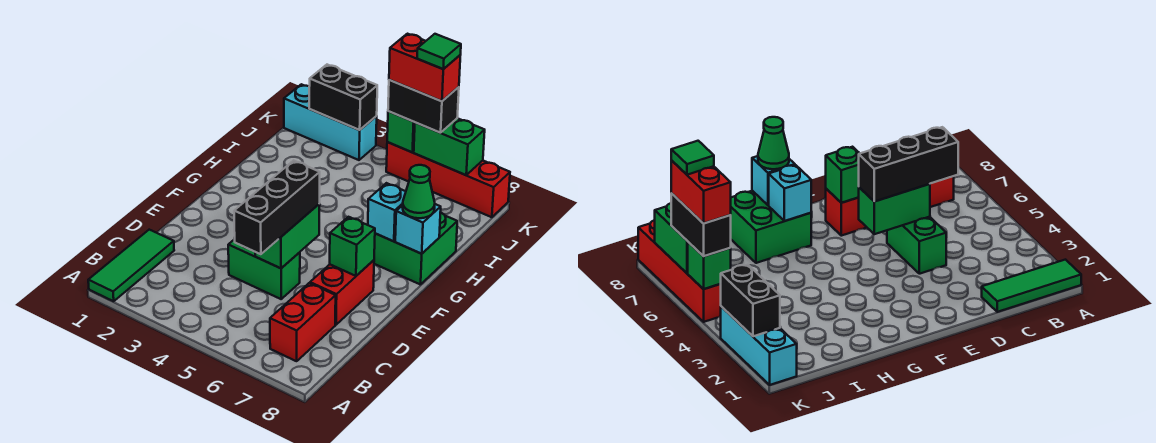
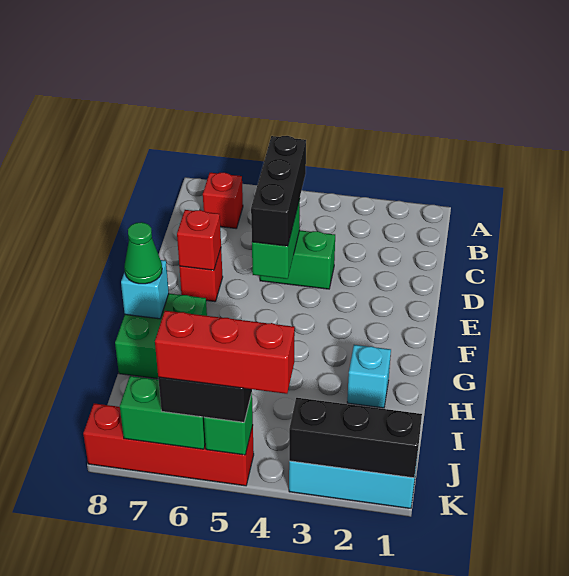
green 1x3 tile [88,230,174,301] -> none
red 1x2 brick [270,283,336,361] -> red 1x1 brick [203,173,243,228]
red 1x2 brick [310,260,374,325] -> red 1x1 brick [179,249,223,302]
green 1x1 brick [330,217,375,276] -> red 1x1 brick [177,210,221,270]
cyan 1x1 brick [368,183,406,241] -> cyan 1x1 brick moved to [347,345,391,408]
black 1x2 brick [309,65,377,130] -> black 1x3 brick [289,398,422,478]
red 1x2 brick [389,34,460,101] -> red 1x3 brick [155,311,295,394]
green 1x1 tile [417,34,461,69] -> none

